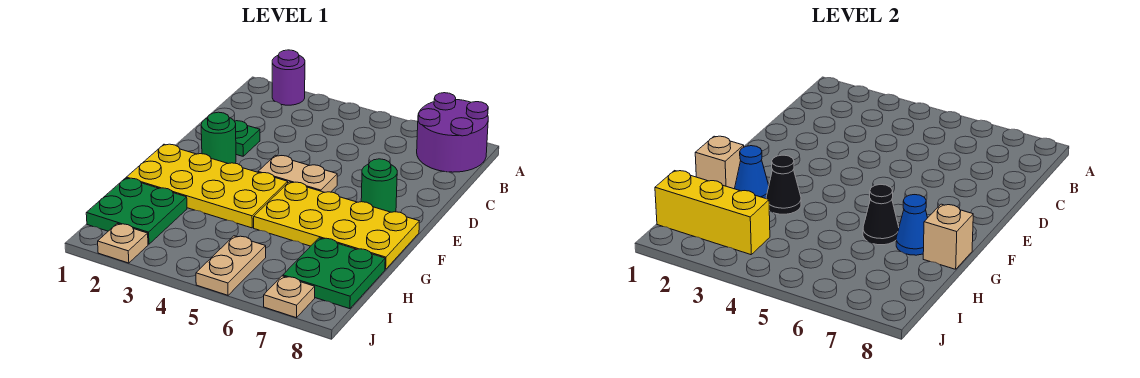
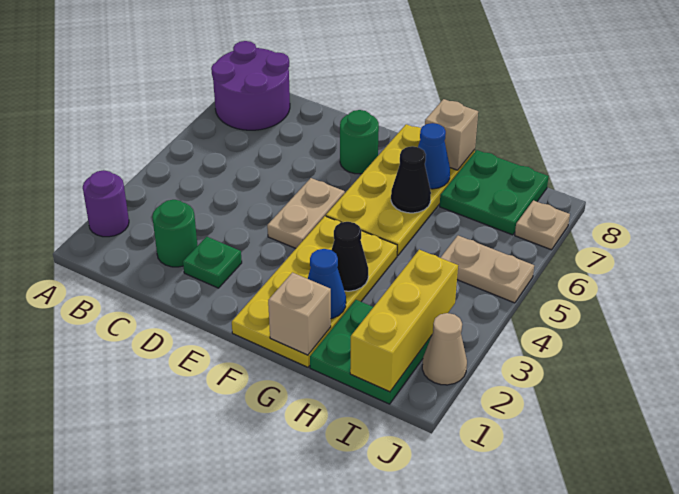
green 1x1 round brick [201,112,236,164] -> green 1x1 round brick moved to [152,200,197,267]
tan 1x1 plate [98,224,148,263] -> tan 1x1 cone [422,313,467,385]

